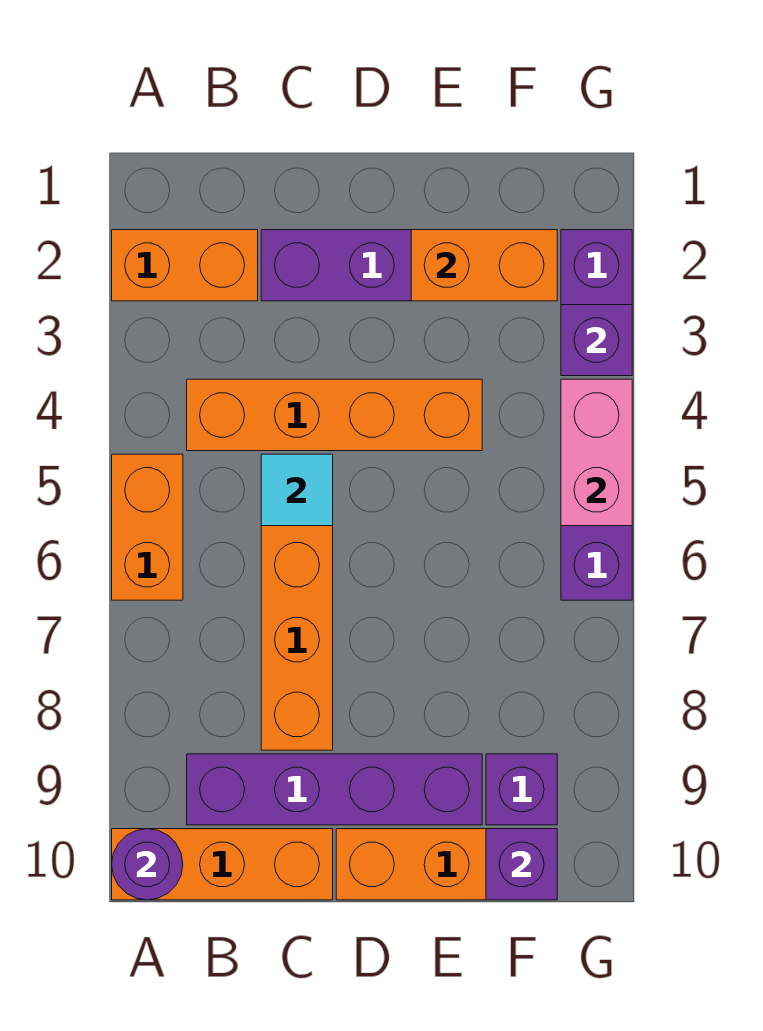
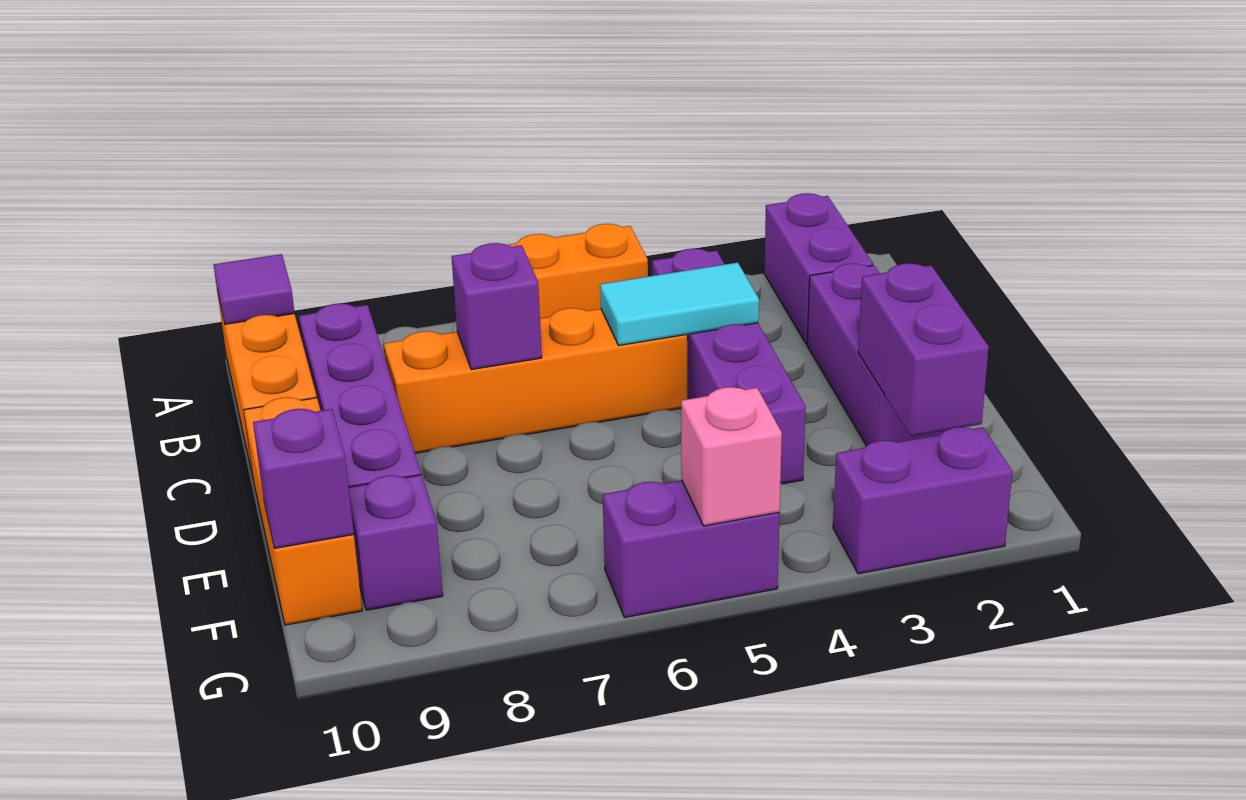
orange 1x2 brick [112,230,258,301] -> purple 1x2 brick [764,193,873,344]
purple 1x1 round brick [112,829,183,900] -> purple 1x1 tile [214,254,295,324]
orange 1x4 brick [187,379,482,451] -> purple 1x4 brick [652,249,806,484]
cyan 1x1 tile [261,454,333,526] -> cyan 1x2 tile [600,262,759,345]
orange 1x2 brick [411,230,557,301] -> purple 1x2 brick [858,263,989,437]
purple 1x1 brick [561,305,632,376] -> purple 1x1 brick moved to [452,243,542,370]
pink 1x2 brick [561,379,632,526] -> pink 1x1 brick [681,387,782,526]

